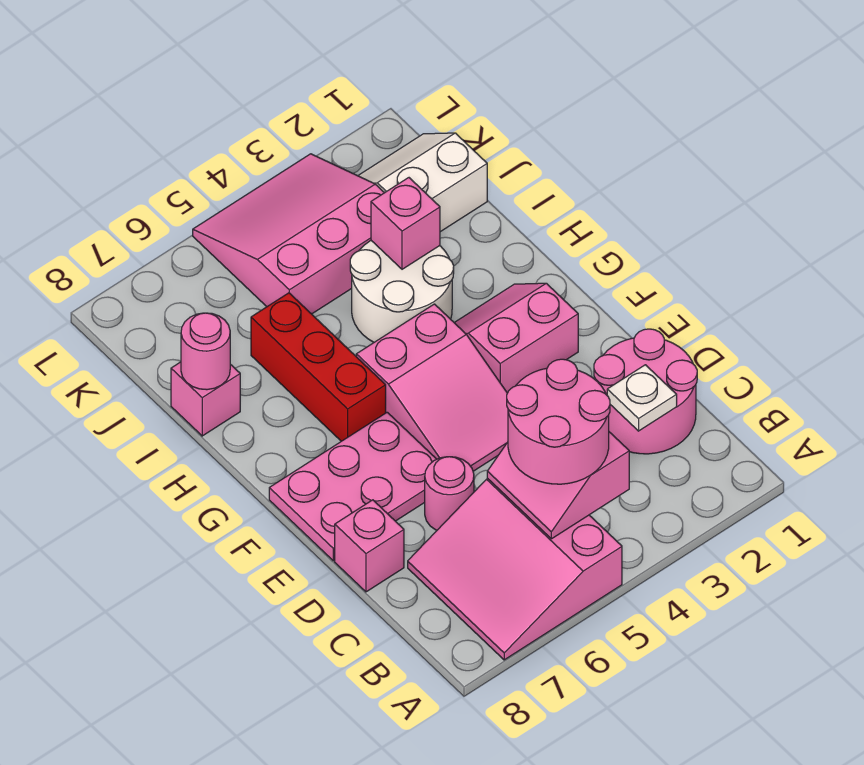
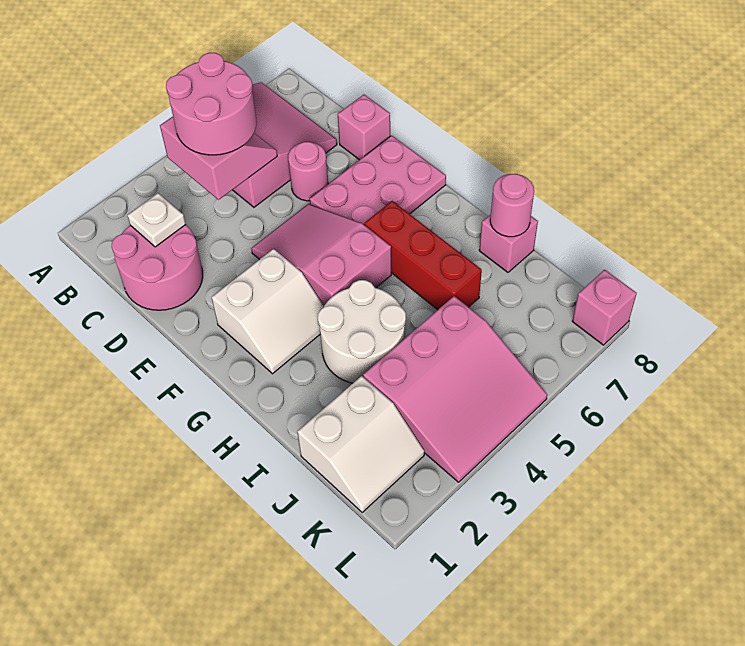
pink 2x2 slope [454,283,578,393] -> white 2x2 slope [212,249,324,374]
pink 1x1 brick [371,178,440,269] -> pink 1x1 brick moved to [572,270,637,345]

